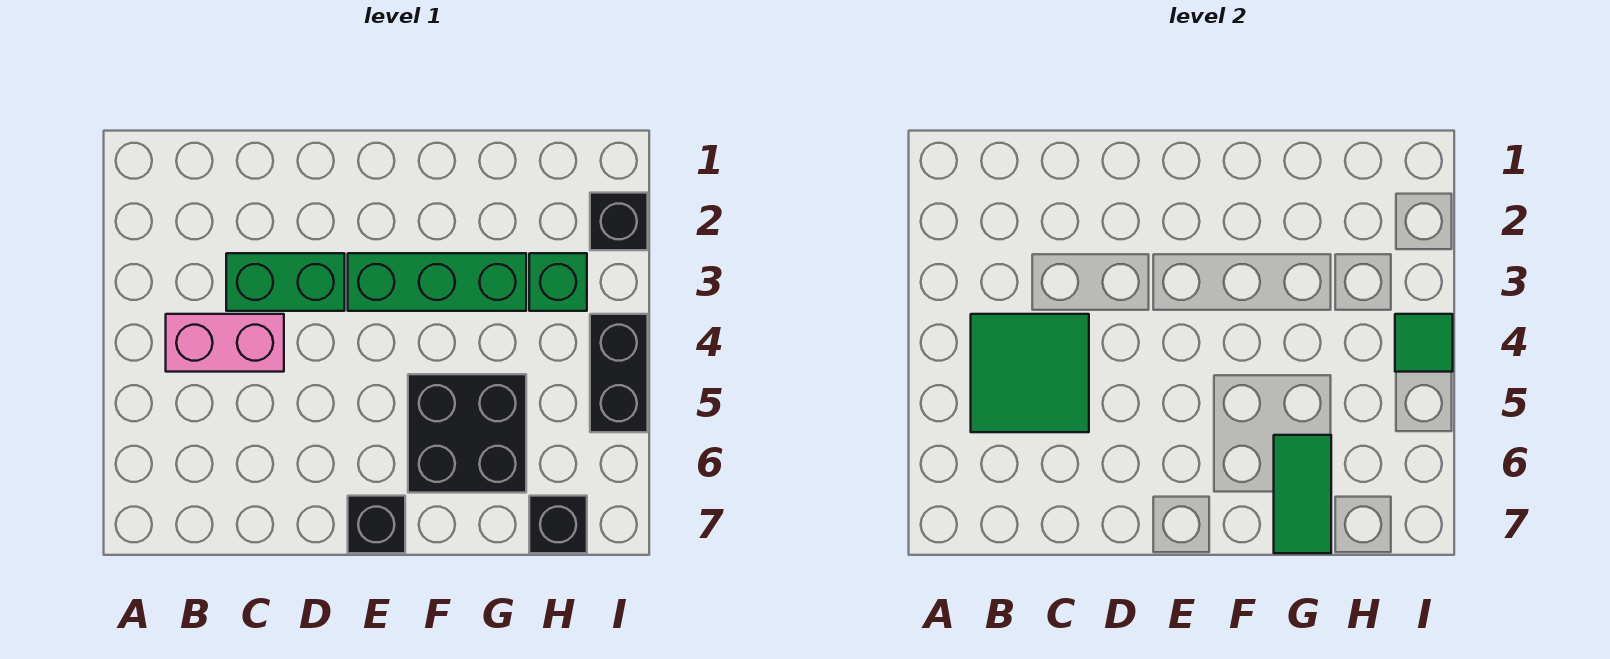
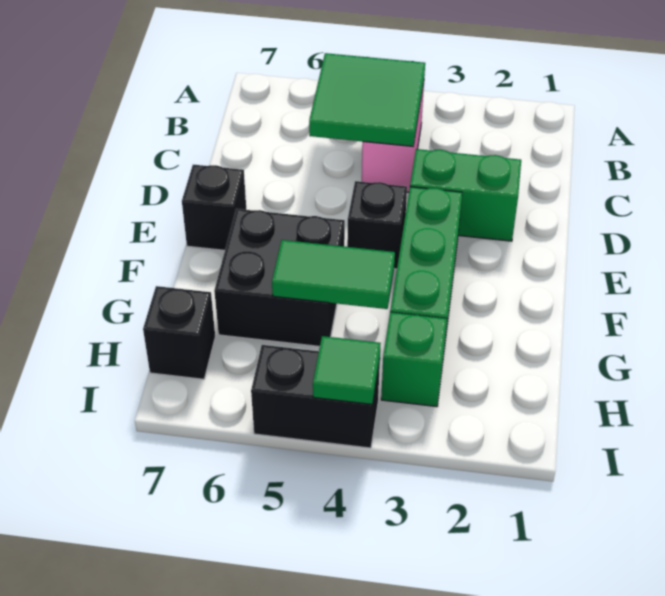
green 1x2 brick [226,253,345,311] -> green 1x2 brick turned to [410,149,521,241]
green 1x2 tile [1274,435,1331,553] -> green 1x2 tile moved to [272,240,395,309]
black 1x1 brick [590,193,648,250] -> black 1x1 brick moved to [347,181,407,269]

